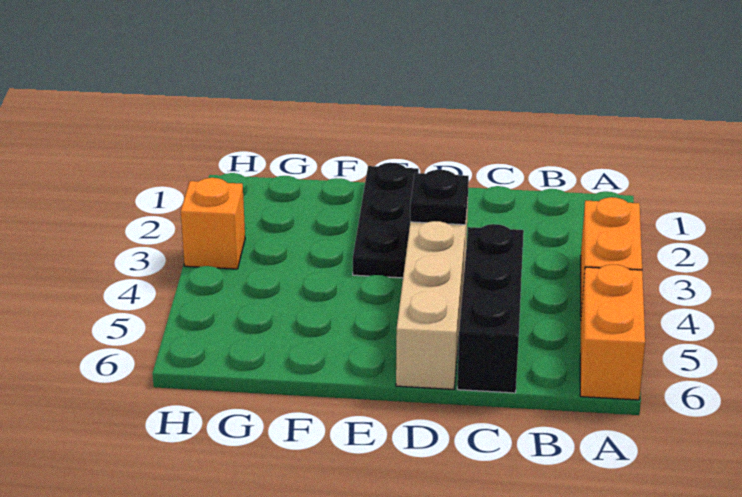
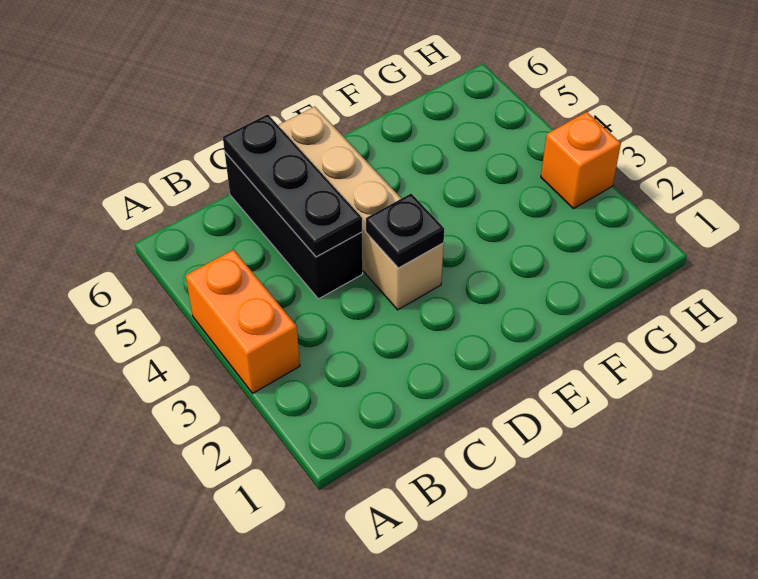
orange 1x2 brick [580,264,645,400] -> none
black 1x3 plate [353,163,419,278] -> black 1x3 plate moved to [223,114,362,257]

